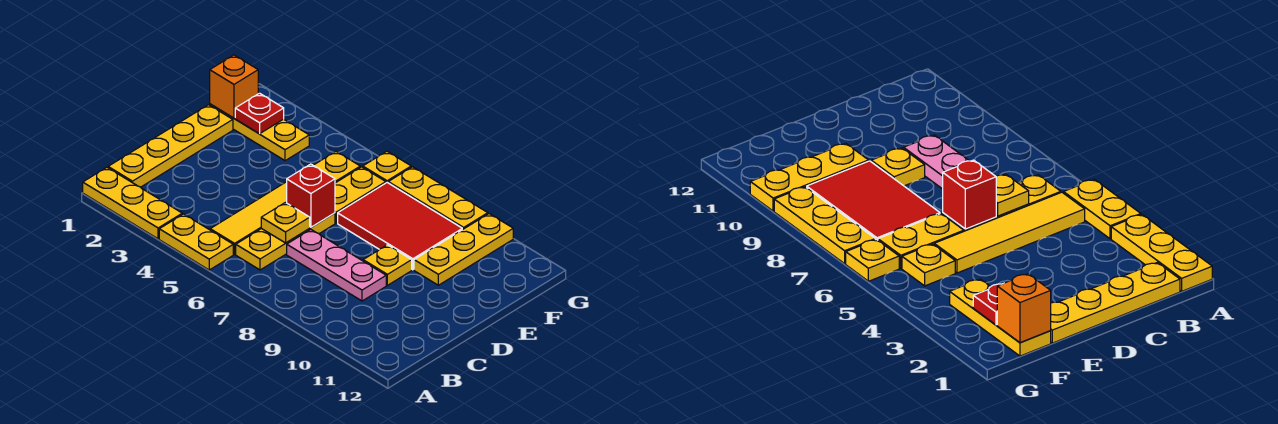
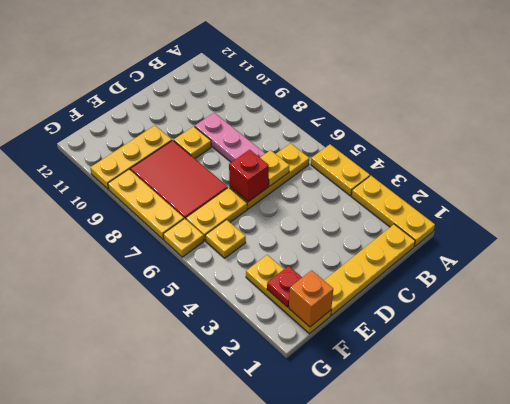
yellow 1x4 tile [210,182,287,254] -> none

